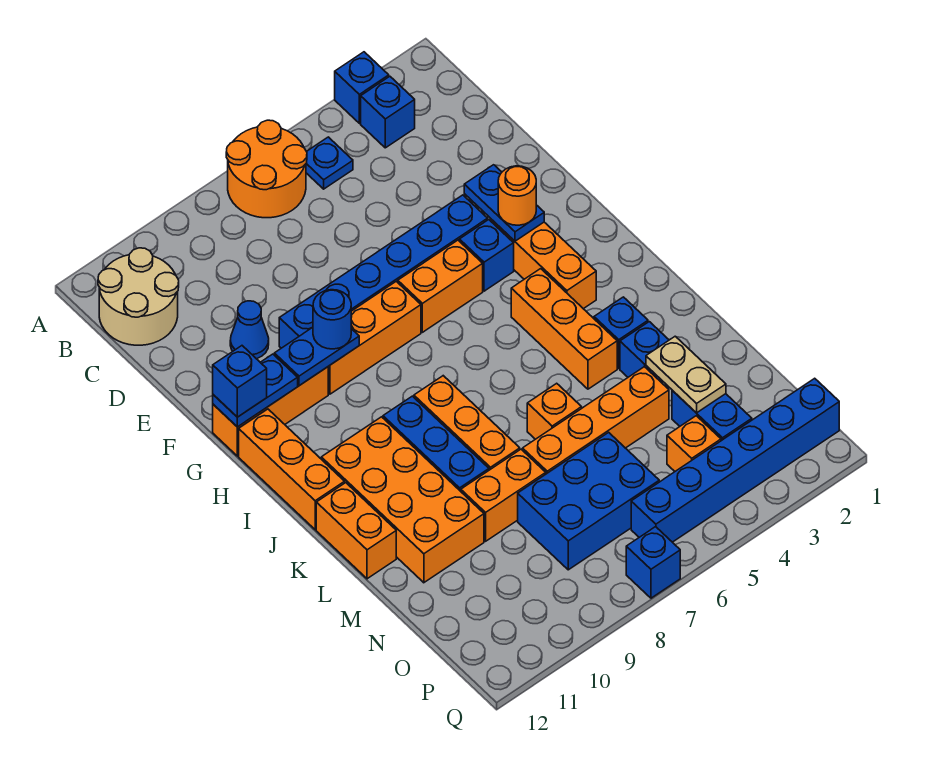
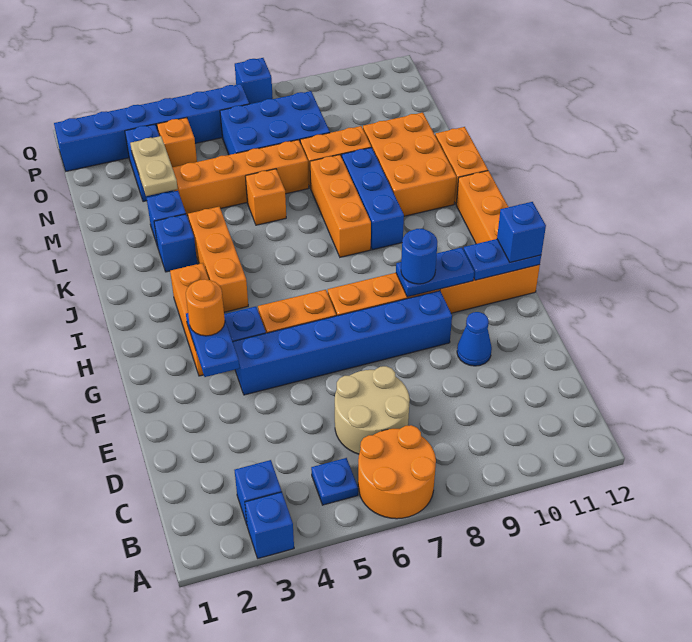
tan 2x2 round brick [98,248,179,345] -> tan 2x2 round brick moved to [335,366,410,454]
orange 2x4 brick [321,417,484,583] -> orange 2x3 brick [363,112,456,216]

